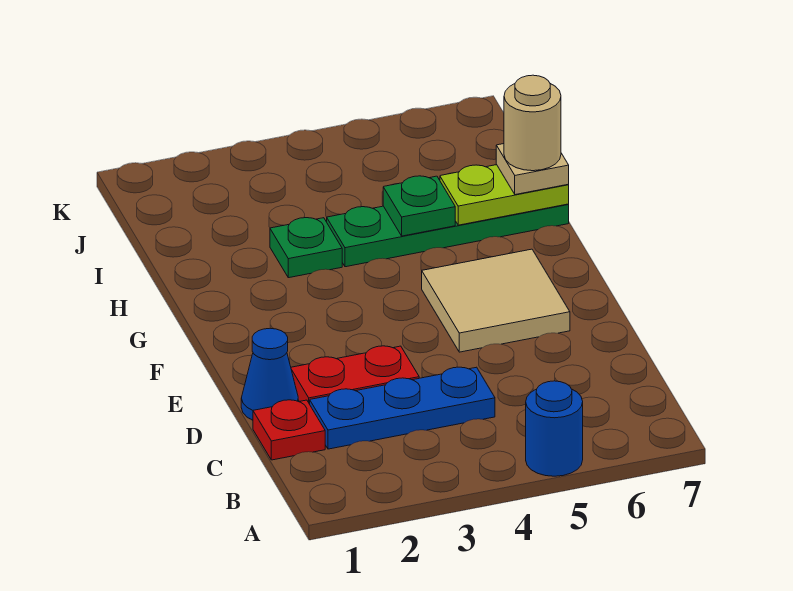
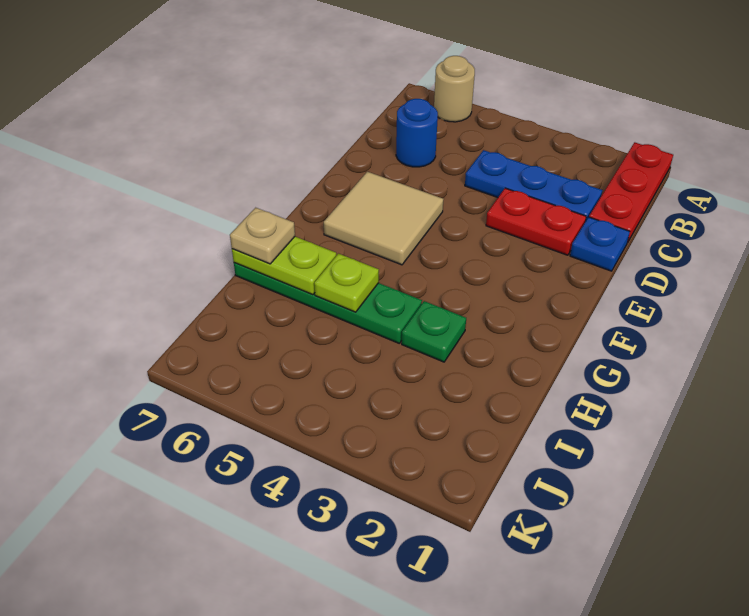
blue 1x1 round brick [526,381,583,476] -> blue 1x1 round brick moved to [396,99,438,167]
red 1x1 plate [253,400,325,460] -> red 1x3 plate [589,142,673,243]
blue 1x1 cone [241,328,298,420] -> blue 1x1 plate [570,217,630,271]
green 1x1 plate [383,176,455,236] -> lime 1x1 plate [314,254,379,312]
tan 1x1 round brick [504,75,561,171] -> tan 1x1 round brick moved to [434,56,475,122]

